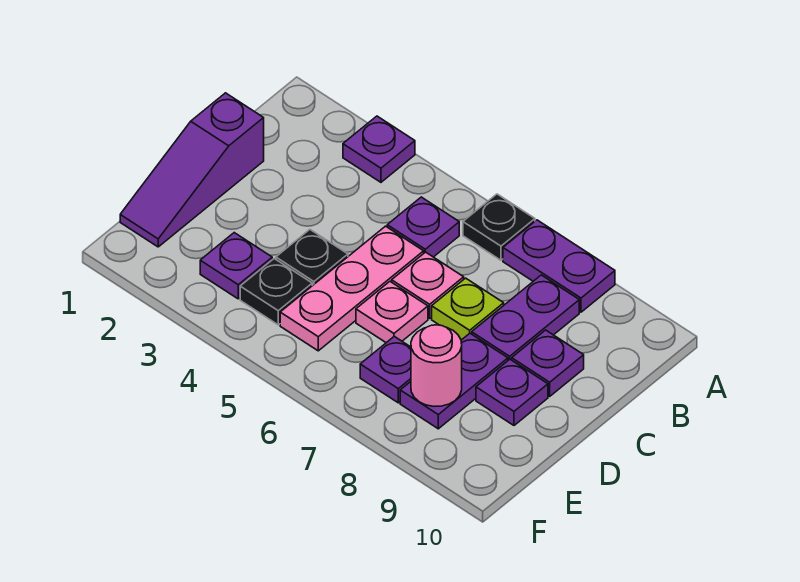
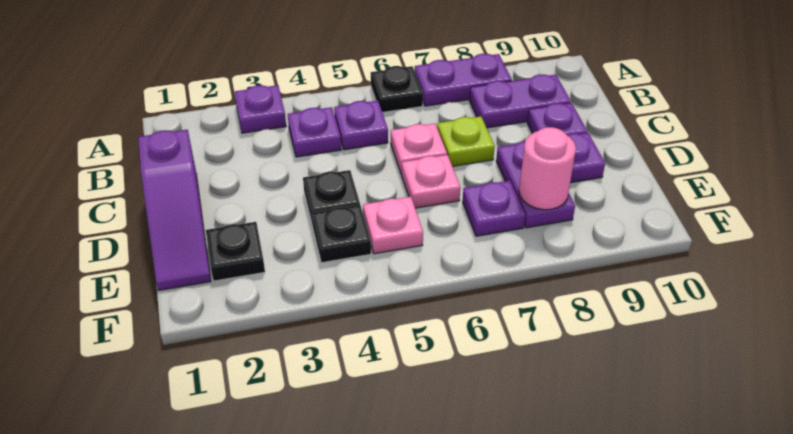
purple 1x2 plate [472,275,579,360] -> purple 1x2 plate turned to [470,74,571,128]
pink 1x3 plate [280,226,424,351] -> pink 1x1 plate [363,197,423,254]
none -> black 1x1 plate [206,222,265,281]
purple 1x1 plate [200,233,272,299] -> purple 1x1 plate moved to [288,107,341,157]

